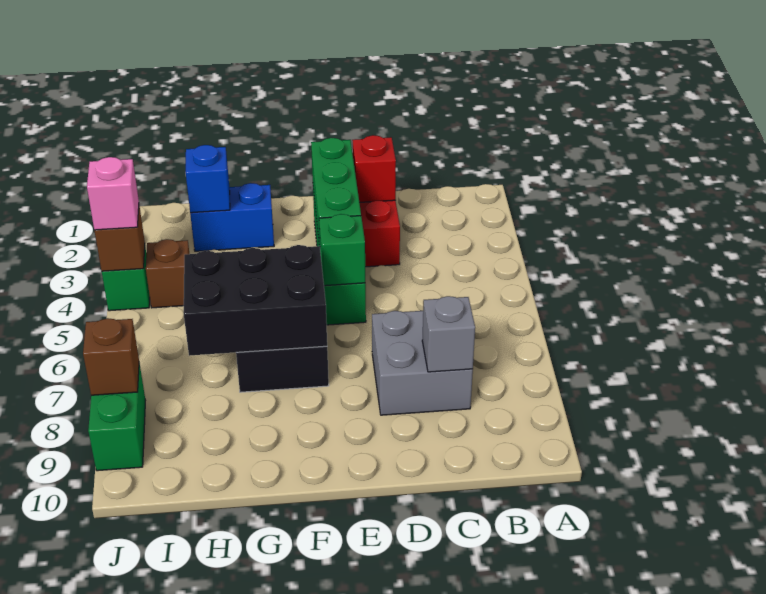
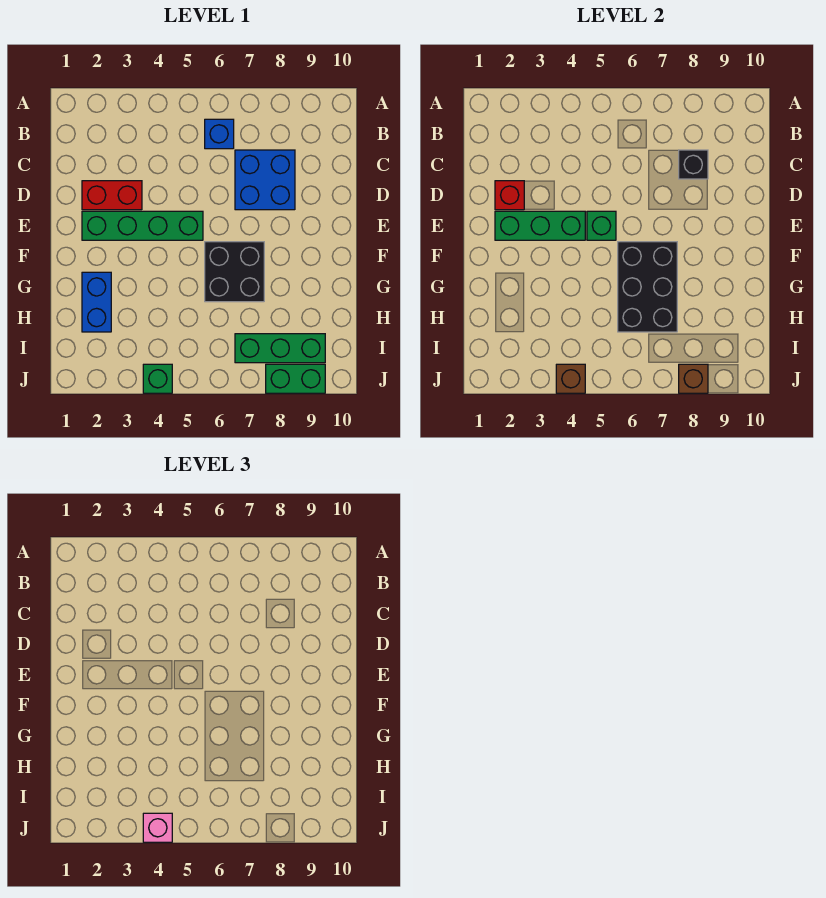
grey 2x2 brick [372,311,473,415] -> blue 2x2 brick [235,150,295,210]
grey 1x1 brick [422,296,475,372] -> black 1x1 brick [679,150,708,179]
blue 1x1 brick [186,145,230,213] -> blue 1x1 brick moved to [205,119,234,149]
brown 1x1 brick [146,239,189,308] -> none
none -> green 1x3 brick [235,334,325,363]

